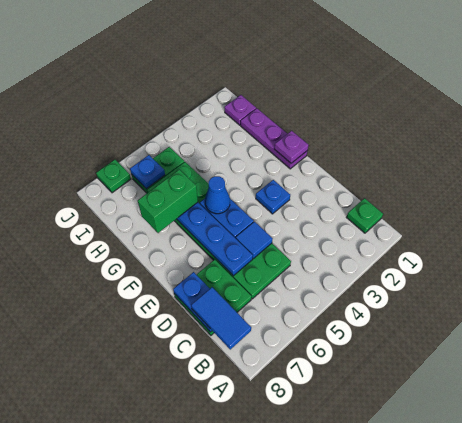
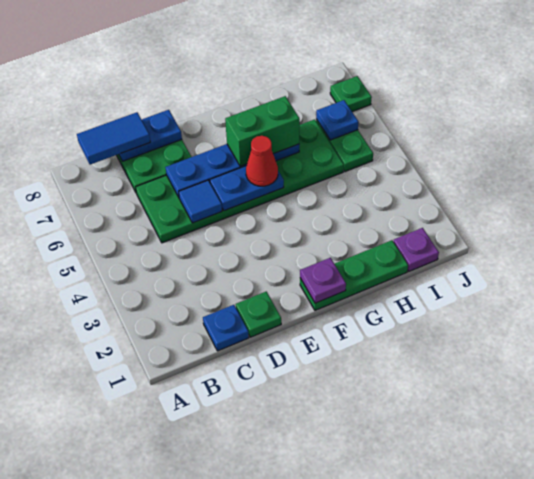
green 1x1 plate [346,198,383,233] -> green 1x1 plate moved to [236,292,281,337]
blue 1x1 plate [256,180,290,214] -> blue 1x1 plate moved to [203,305,249,351]
purple 1x3 plate [241,109,307,169] -> green 1x3 plate [300,240,408,310]
blue 1x1 cone [205,176,230,214] -> red 1x1 cone [246,136,278,186]
green 1x2 brick [138,169,198,233] -> green 1x2 brick turned to [225,96,300,166]

